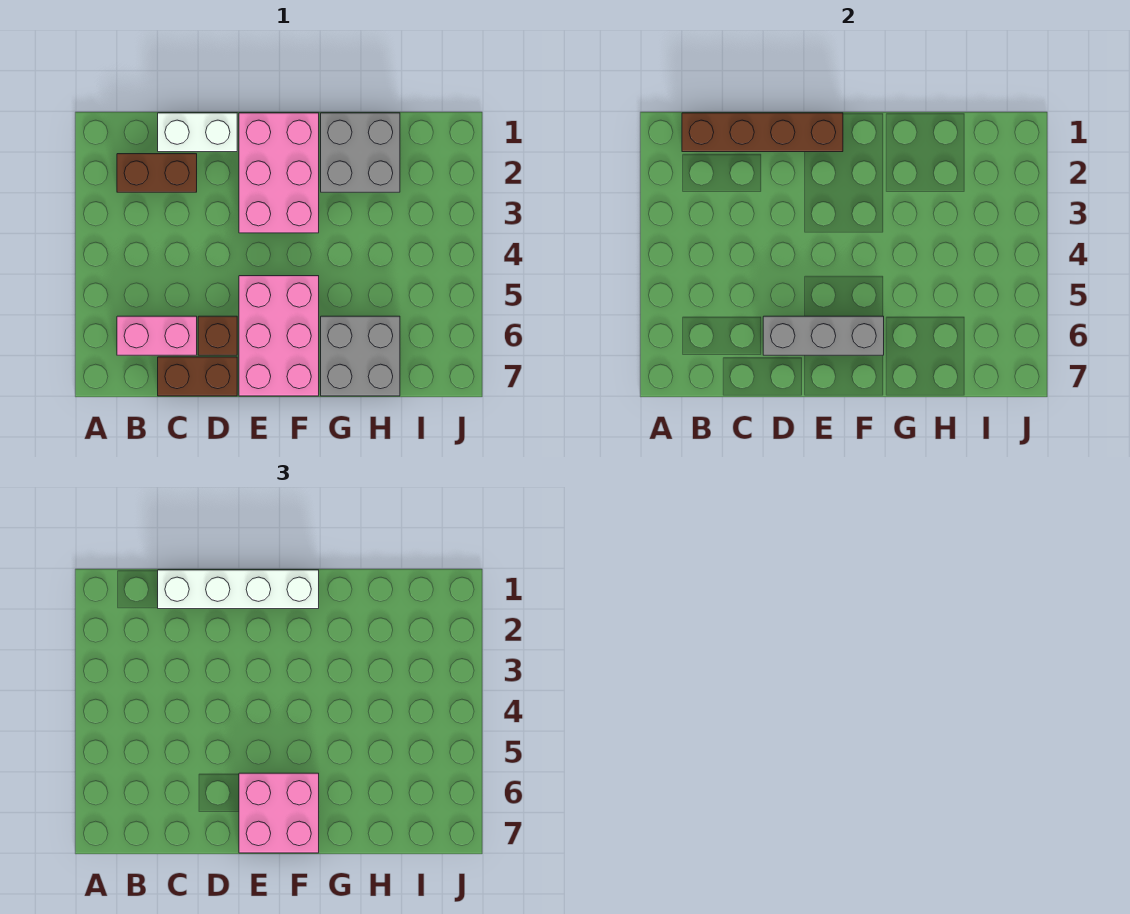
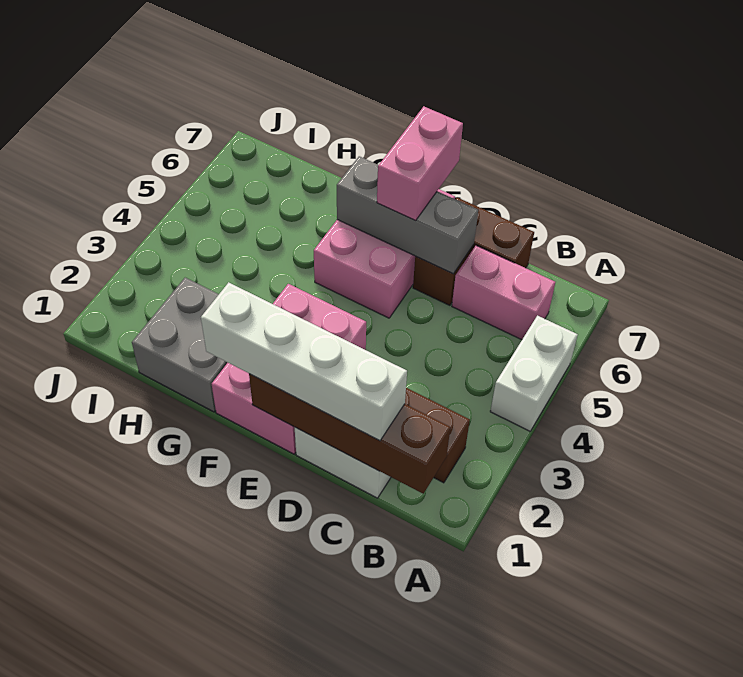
none -> white 1x2 brick [490,316,578,431]
pink 2x2 brick [239,773,319,853] -> pink 1x2 brick [377,106,463,221]
grey 2x2 brick [321,316,400,396] -> none

